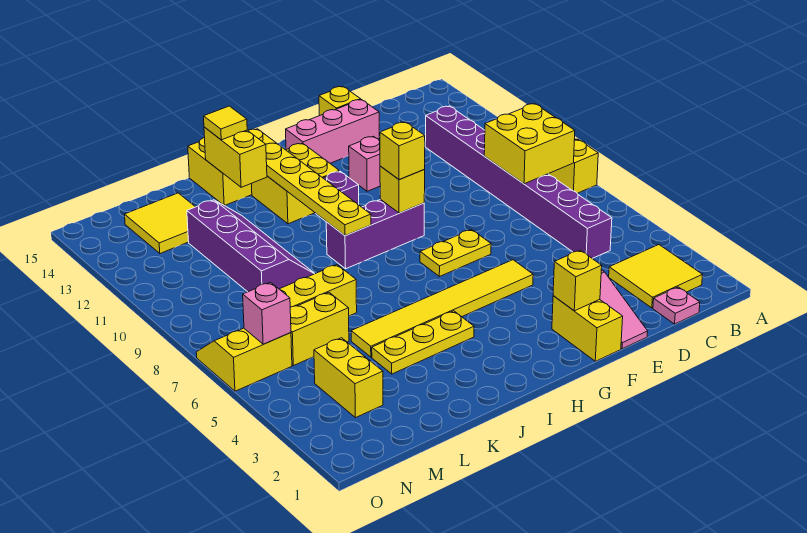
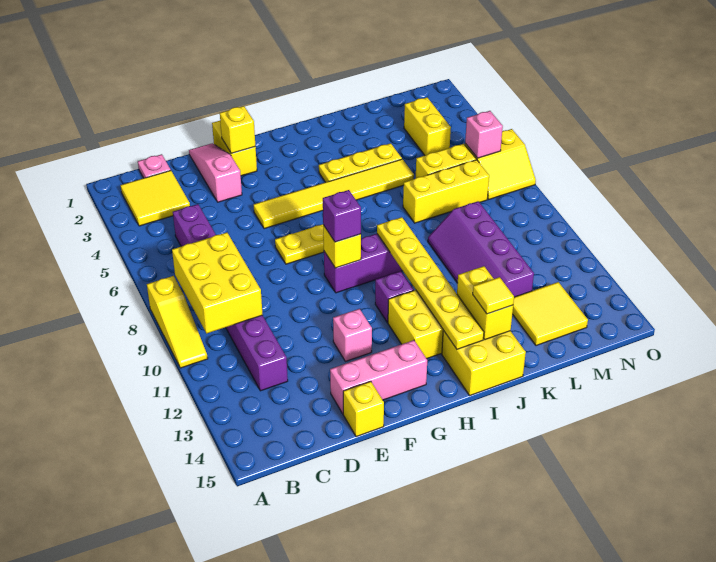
yellow 2x2 brick [484,104,575,184] -> yellow 2x3 brick [172,233,263,334]
yellow 1x1 brick [380,122,425,180] -> purple 1x1 brick [323,190,361,242]

